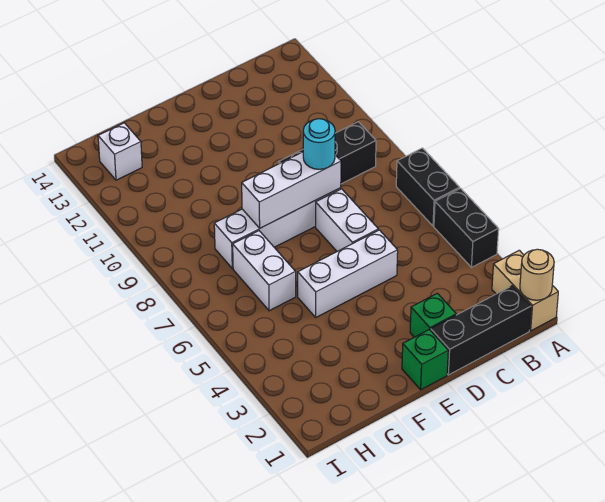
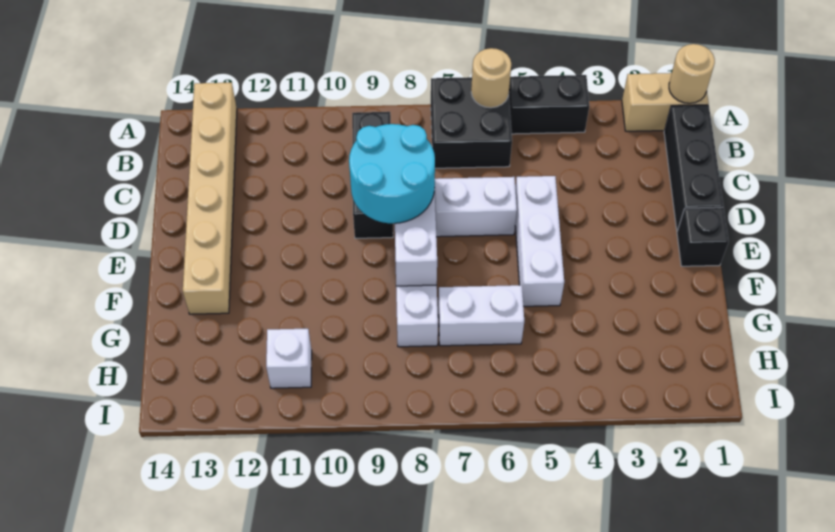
black 1x2 brick [396,148,460,226] -> black 2x2 brick [431,77,512,168]
none -> tan 1x1 round brick [471,48,511,108]
none -> tan 1x6 brick [183,83,237,314]
green 1x1 brick [410,293,456,337] -> none
cyan 1x1 round brick [303,119,335,169] -> cyan 2x2 round brick [349,124,435,223]
green 1x1 brick [402,329,448,390] -> black 1x1 brick [677,207,729,266]
white 1x1 brick [98,123,142,180] -> white 1x1 brick moved to [266,329,312,388]

